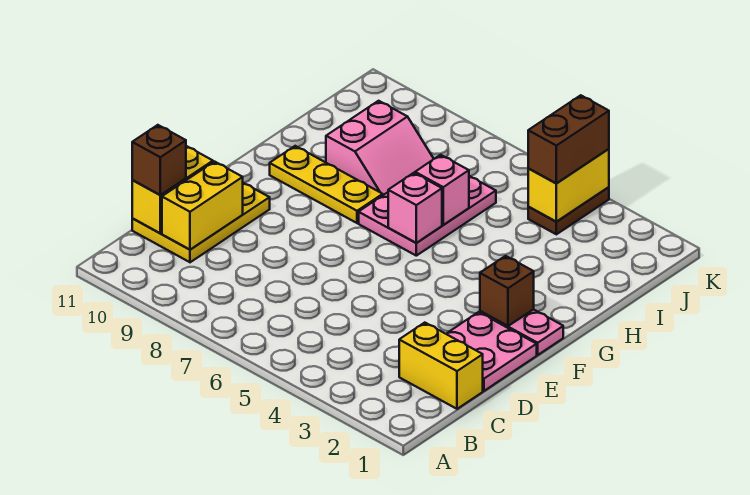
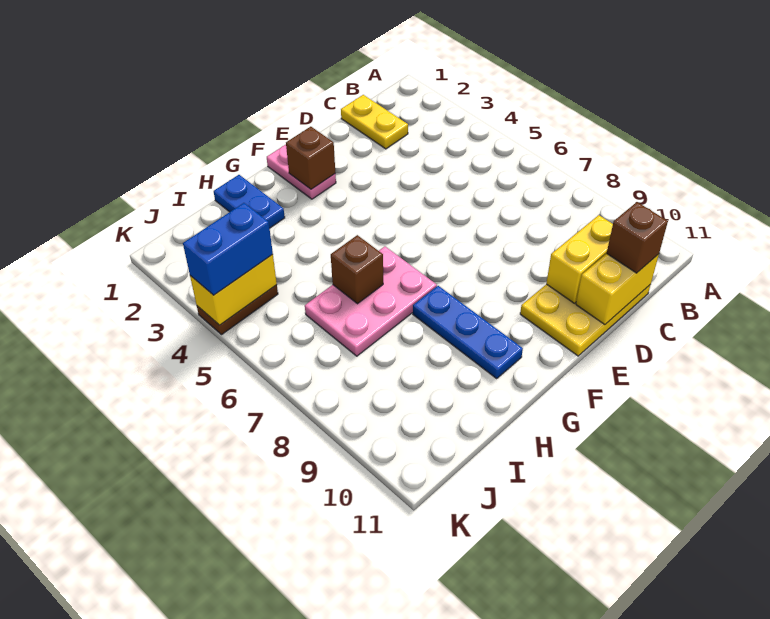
yellow 1x2 brick [399,323,483,409] -> yellow 1x2 plate [341,95,408,149]
pink 2x2 plate [447,312,537,391] -> none
pink 1x1 brick [388,173,442,243] -> none
yellow 1x3 plate [270,146,383,223] -> blue 1x3 plate [413,286,523,378]
none -> blue 1x2 plate [214,175,285,228]
pink 1x1 brick [415,155,469,225] -> brown 1x1 brick [331,235,383,304]
pink 2x2 slope [326,101,434,195] -> none
brown 1x2 brick [528,95,609,184] -> blue 1x2 brick [183,203,273,295]

